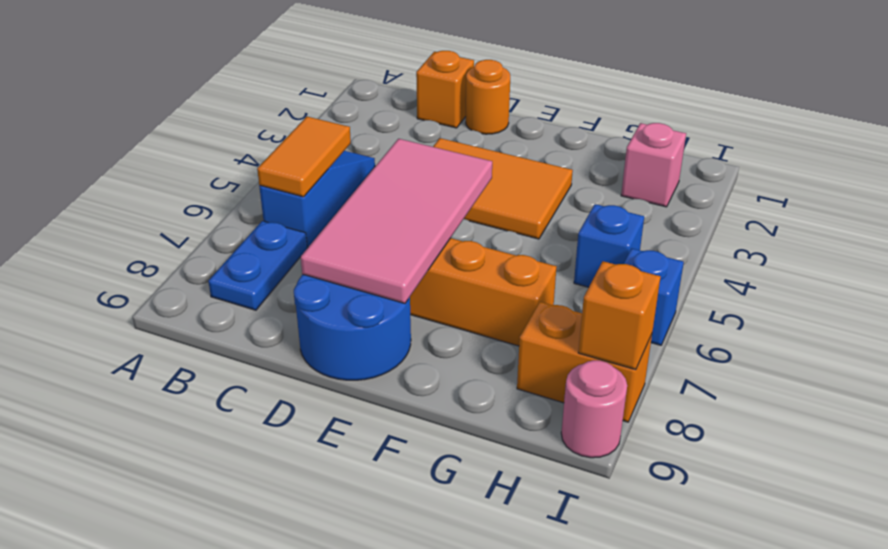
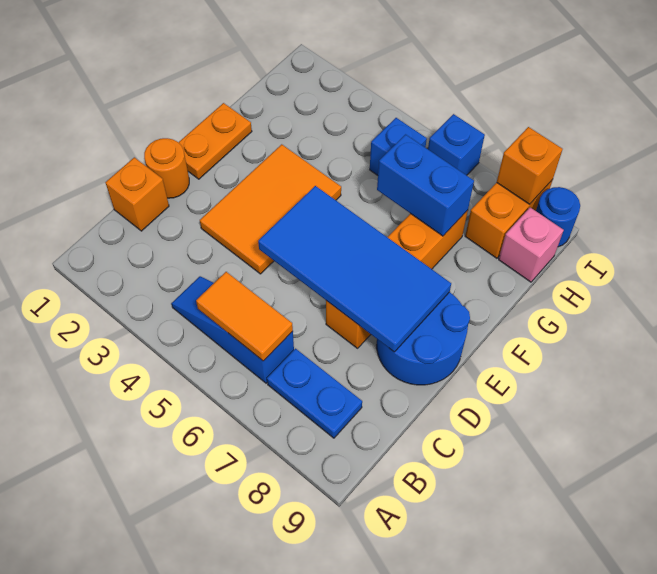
pink 2x4 tile [301,139,492,303] -> blue 2x4 tile [258,186,451,352]
none -> orange 1x2 plate [178,103,252,179]
none -> blue 1x2 brick [377,135,474,236]
pink 1x1 brick [621,123,686,207] -> pink 1x1 brick moved to [499,208,564,282]
pink 1x1 round brick [561,360,627,458] -> blue 1x1 round brick [536,187,580,247]

